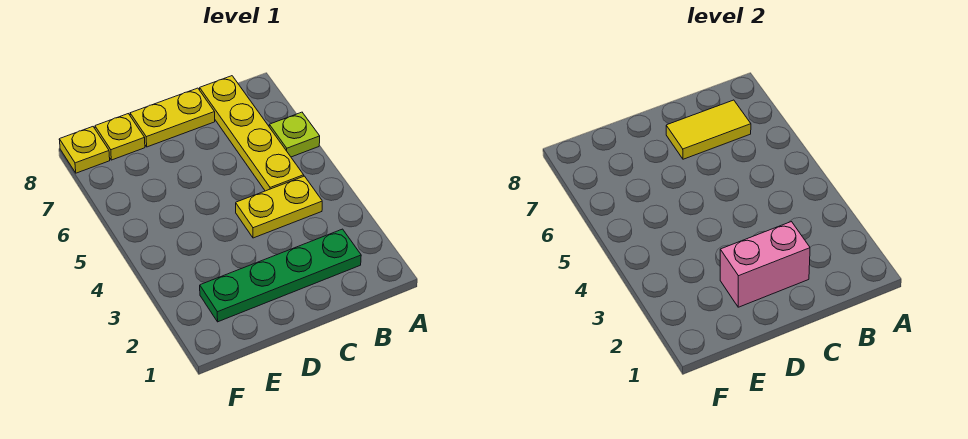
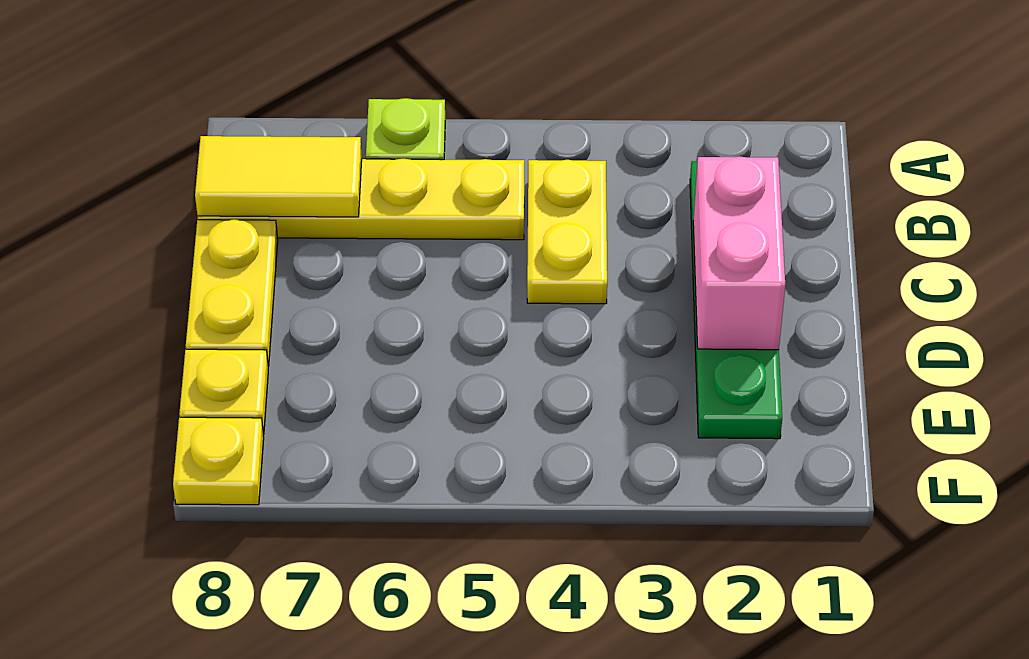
yellow 1x2 tile [666,100,751,159] -> yellow 1x2 tile turned to [195,136,362,217]

